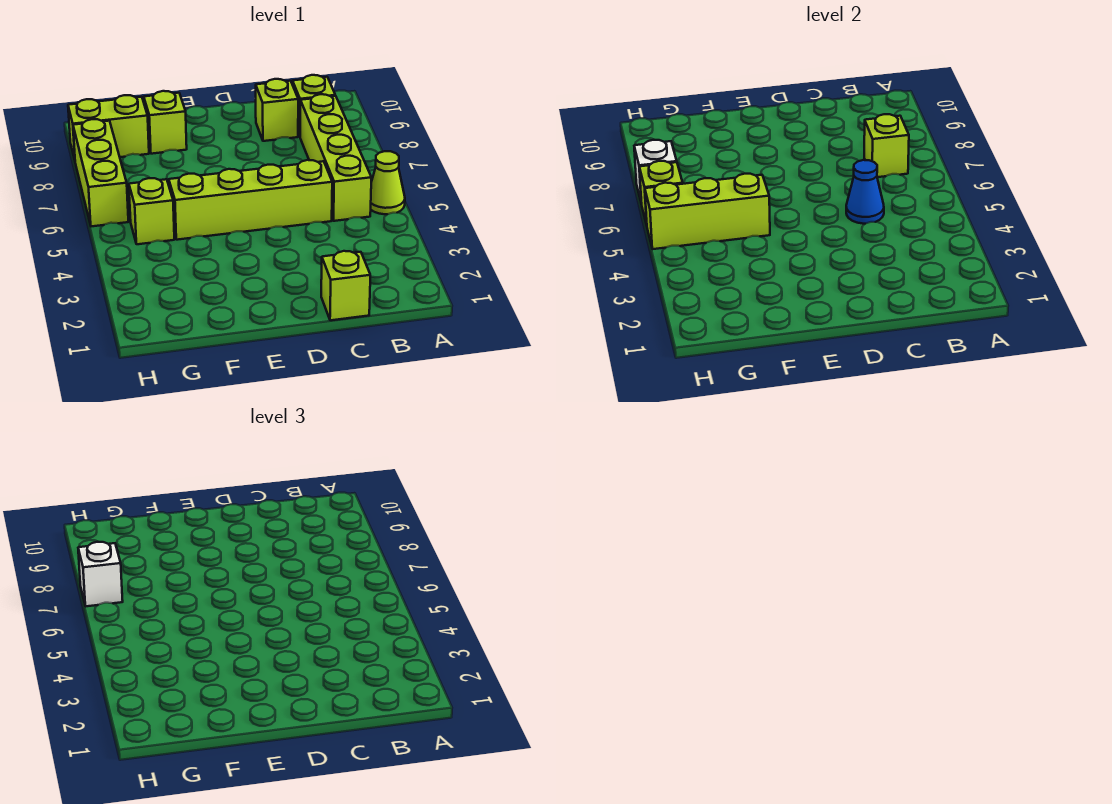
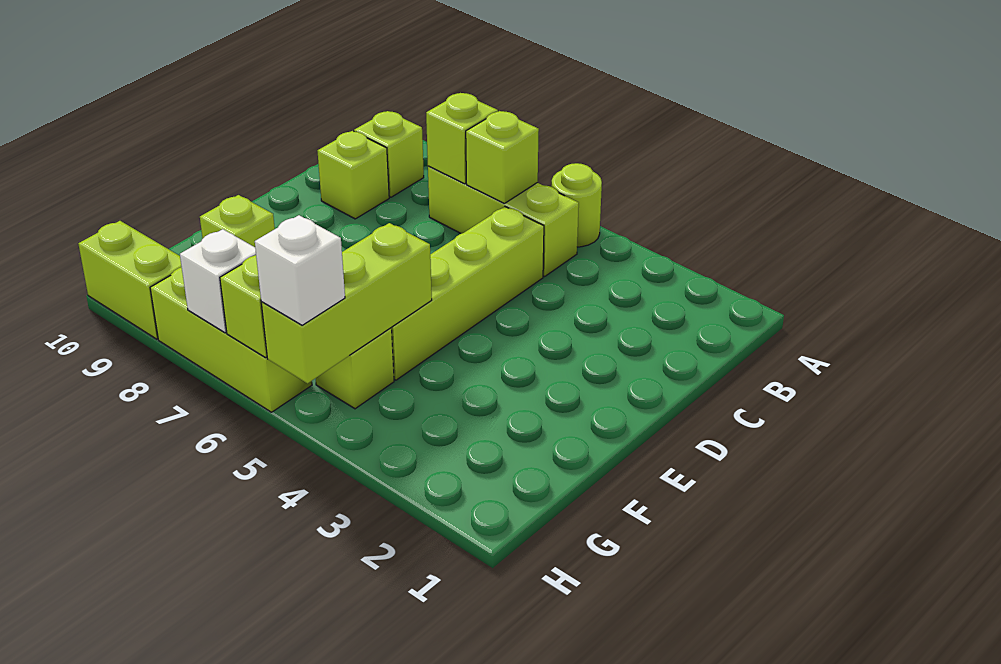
lime 1x1 cone [371,151,405,214] -> lime 1x1 round brick [551,163,602,247]
lime 1x4 brick [300,94,371,221] -> lime 1x3 brick [428,166,579,276]
lime 1x1 brick [321,251,370,320] -> lime 1x1 brick moved to [466,111,539,204]
blue 1x1 cone [846,160,884,224] -> none
lime 1x2 brick [68,95,149,160] -> lime 1x2 brick turned to [78,221,182,339]
white 1x1 brick [78,542,123,606] -> white 1x1 brick moved to [255,215,345,325]

